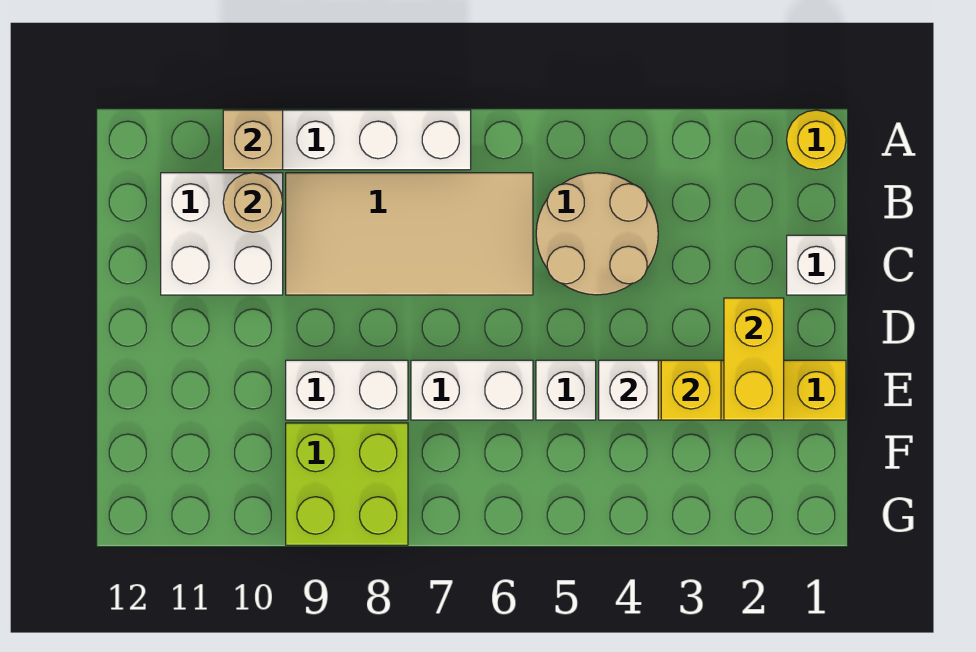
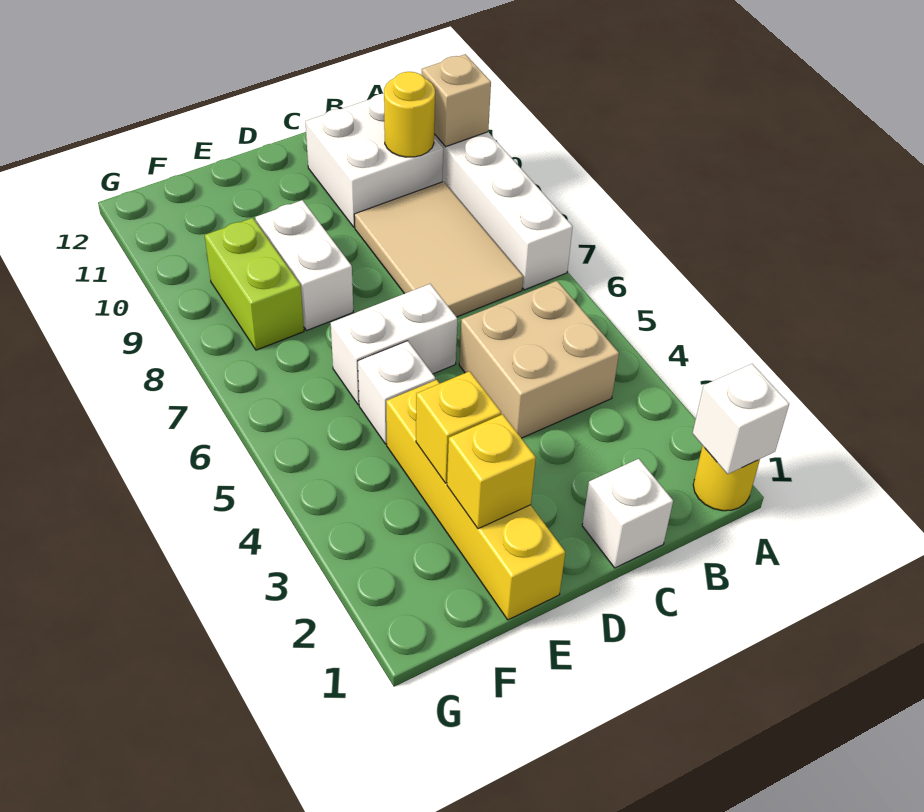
tan 2x2 round brick [536,173,658,295] -> tan 2x2 brick [459,281,619,438]
tan 2x4 tile [286,173,533,295] -> tan 2x3 tile [354,182,523,317]
tan 1x1 round brick [223,173,283,232] -> yellow 1x1 round brick [384,72,435,157]
yellow 1x2 brick [724,298,784,420] -> yellow 1x1 brick [447,414,536,529]
white 1x1 brick [599,360,658,420] -> white 1x1 brick moved to [692,364,789,474]
white 1x2 brick [411,360,533,420] -> white 1x2 brick turned to [331,284,457,405]
lime 2x2 brick [286,423,408,545] -> lime 1x2 brick [205,218,304,350]

